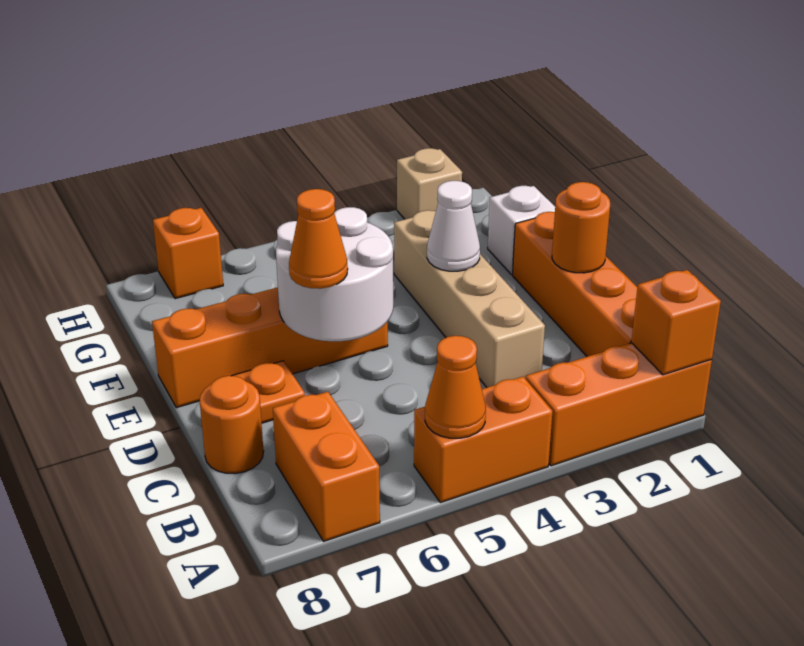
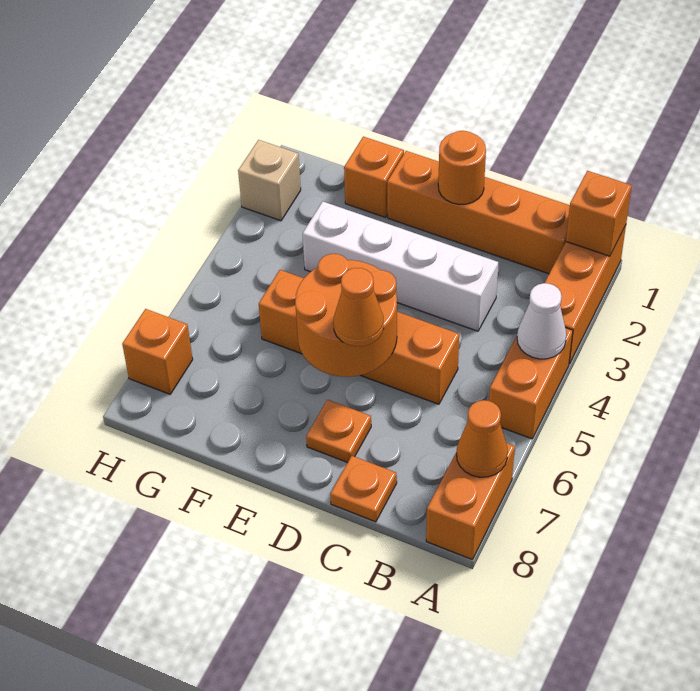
orange 1x1 cone [425,336,486,438] -> orange 1x1 cone moved to [457,400,508,477]
orange 1x2 brick [273,392,380,541] -> orange 1x2 brick turned to [426,443,515,559]
tan 1x4 brick [394,210,545,387] -> white 1x4 brick [302,202,498,331]
orange 1x1 round brick [200,376,264,474] -> orange 1x1 plate [330,456,397,522]
white 2x2 round brick [276,207,393,341] -> orange 2x2 round brick [295,254,397,377]
white 1x1 cone [427,181,480,271] -> white 1x1 cone moved to [517,283,566,359]
orange 1x4 brick [152,287,388,408] -> orange 1x4 brick turned to [259,270,459,404]
white 1x1 brick [488,186,555,275] -> orange 1x1 brick [344,137,404,217]

